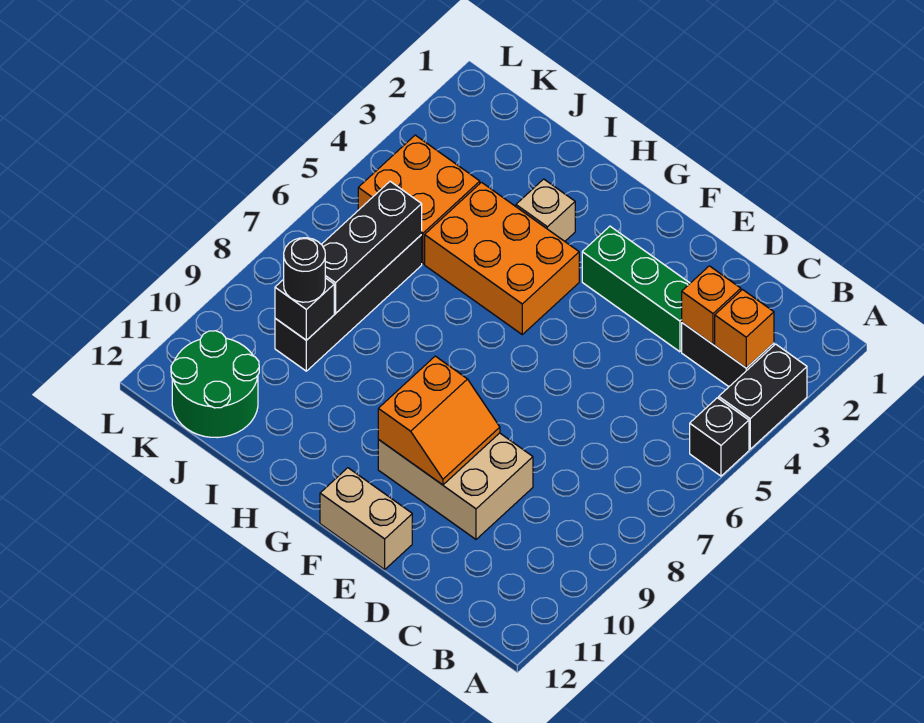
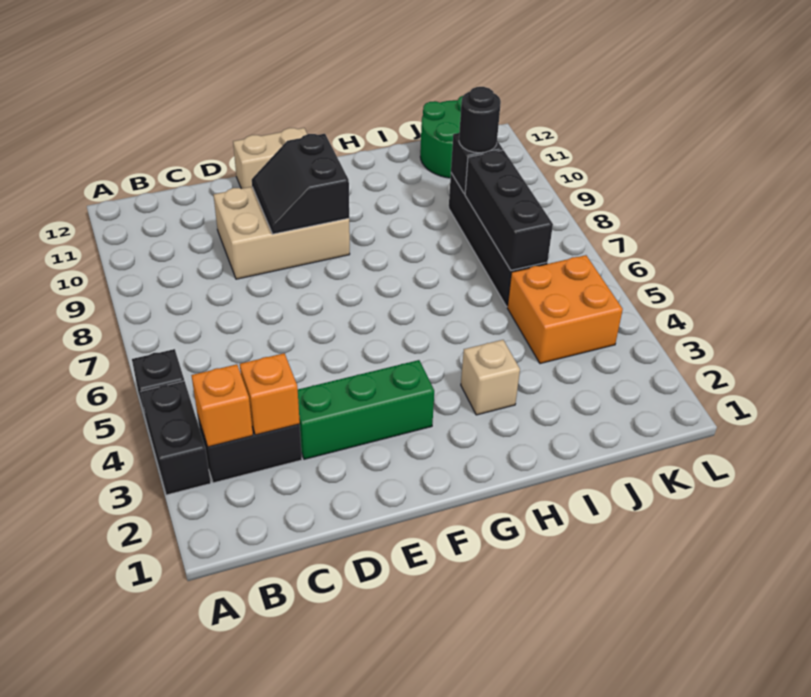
orange 2x2 slope [378,356,500,485] -> black 2x2 slope [252,134,349,234]
orange 2x3 brick [425,182,579,334] -> none

